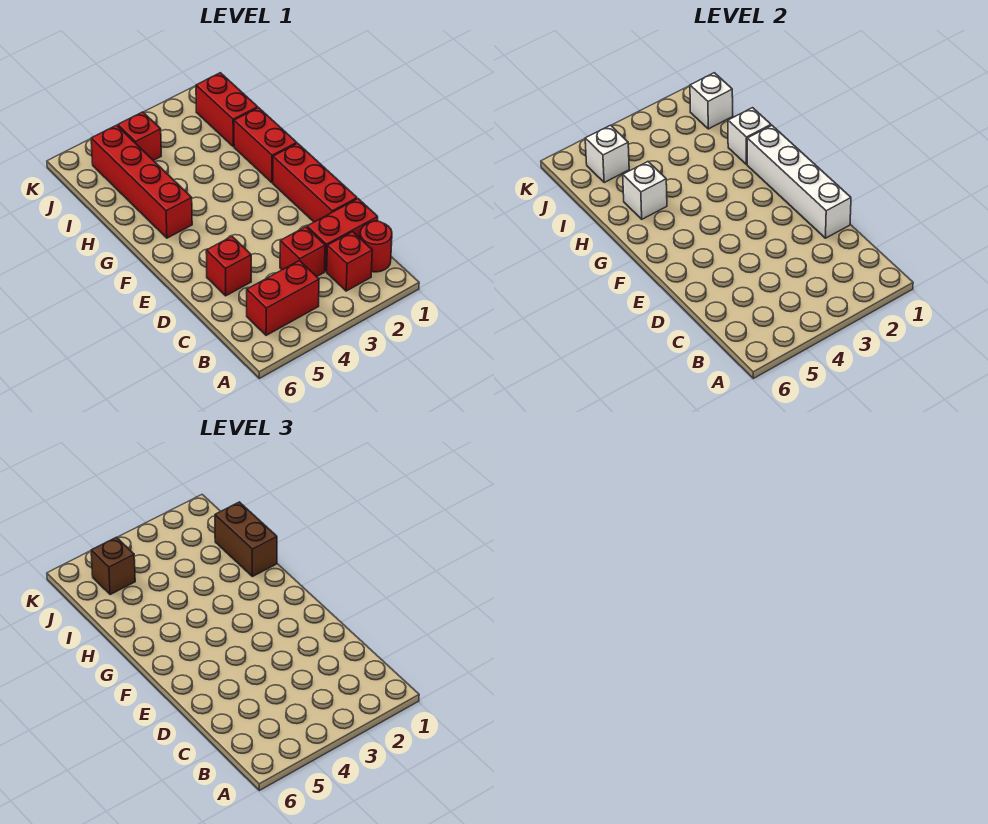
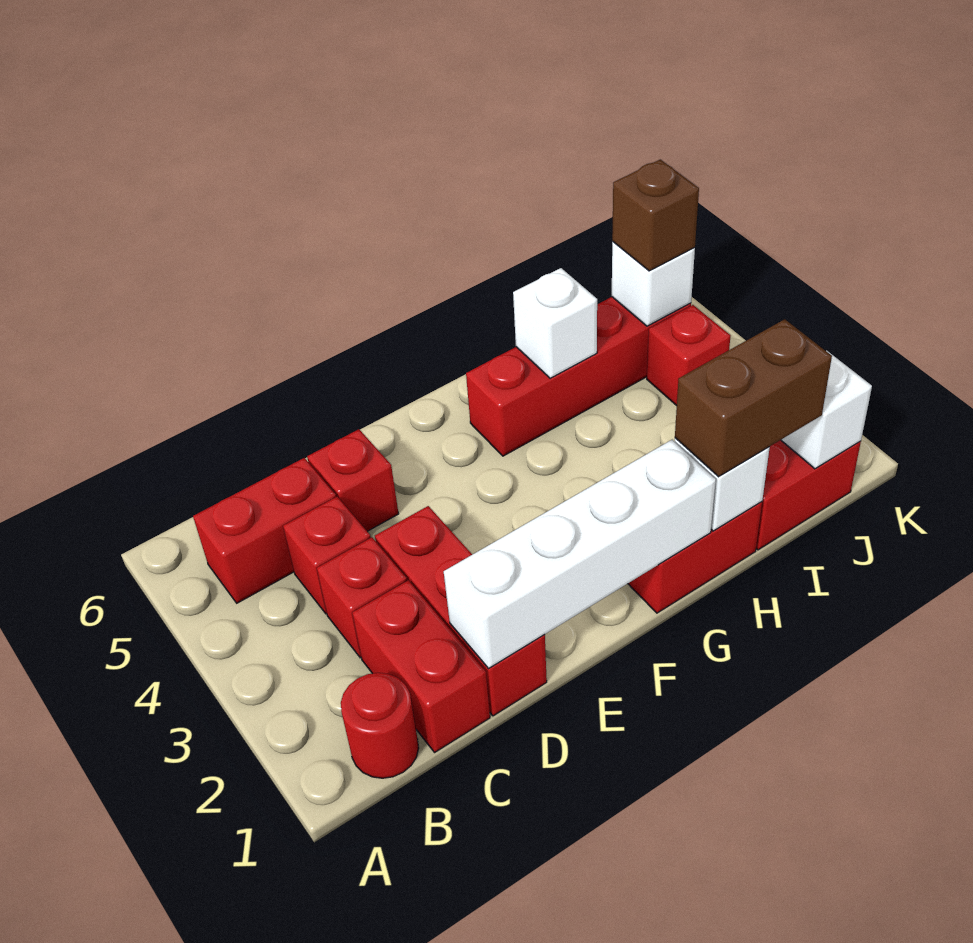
red 1x1 brick [327,232,372,291] -> red 1x1 brick moved to [283,497,371,614]
red 1x2 brick [247,260,319,335] -> red 1x2 brick turned to [193,458,336,603]
red 1x3 brick [273,143,357,222] -> red 1x3 brick turned to [375,506,547,716]

